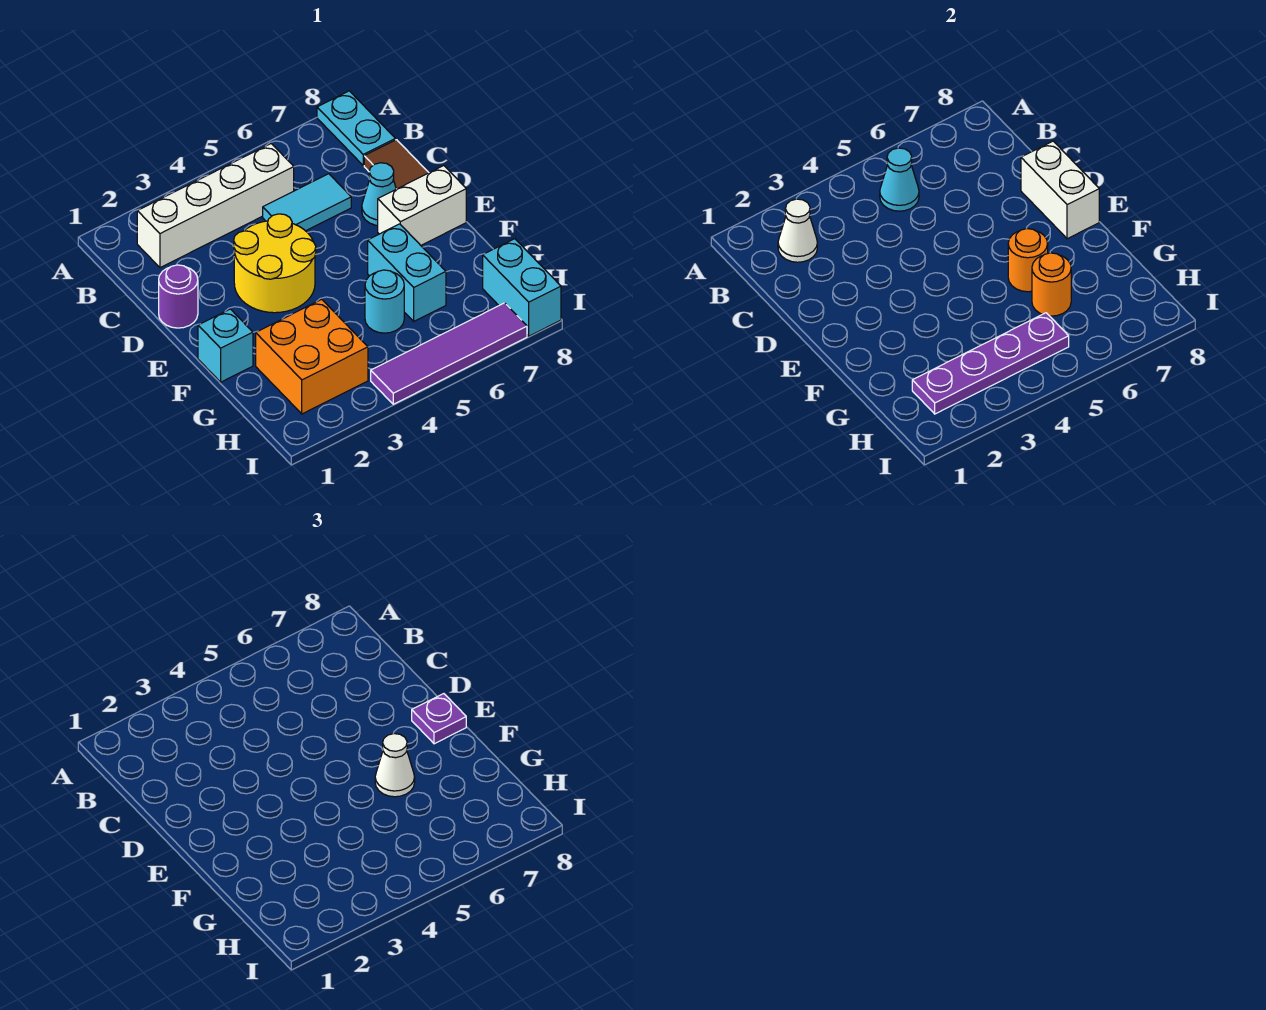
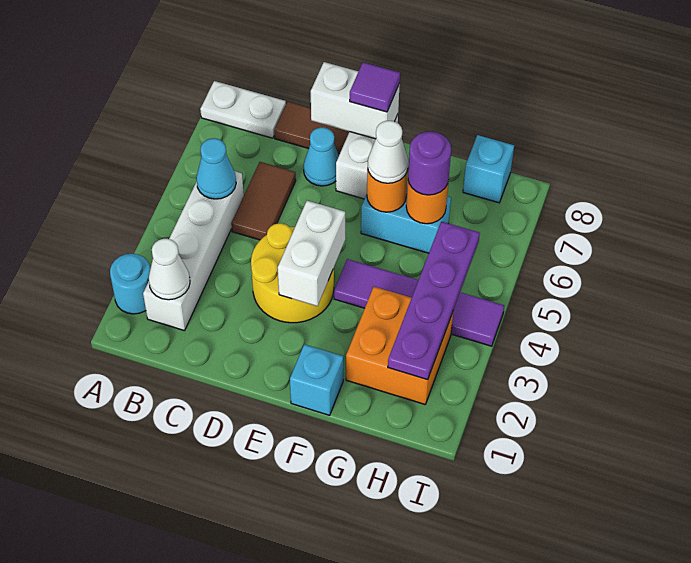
cyan 1x2 plate [317,91,395,165] -> white 1x2 plate [200,81,286,138]
cyan 1x2 tile [263,174,351,231] -> brown 1x2 tile [231,162,296,240]
purple 1x1 round brick [159,265,198,328] -> purple 1x1 round brick moved to [408,132,451,195]
none -> white 1x2 brick [278,201,345,306]
purple 1x1 plate [412,694,466,744] -> purple 1x1 tile [350,62,400,112]
cyan 1x1 round brick [365,270,404,333] -> cyan 1x1 round brick moved to [110,254,150,314]
cyan 1x2 brick [483,239,561,336] -> cyan 1x1 brick [463,135,514,203]
purple 1x4 tile [371,303,527,404] -> purple 1x4 tile turned to [334,259,504,346]

